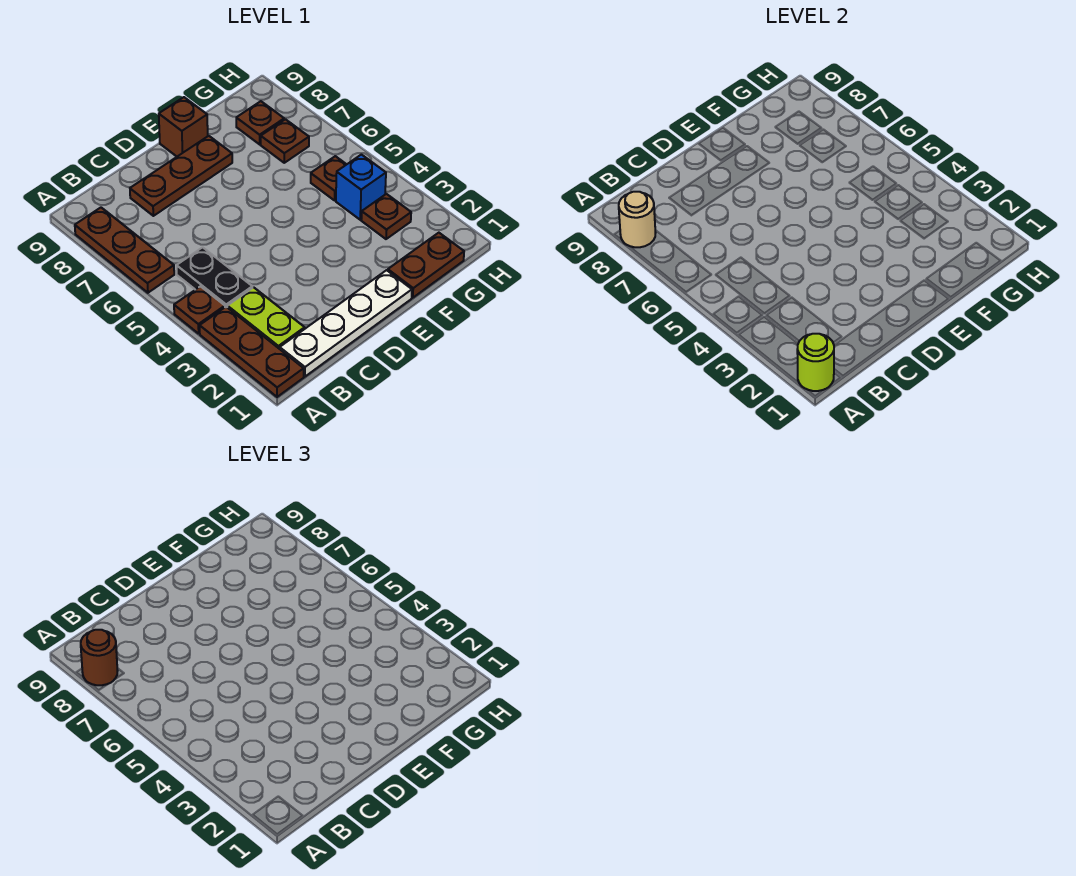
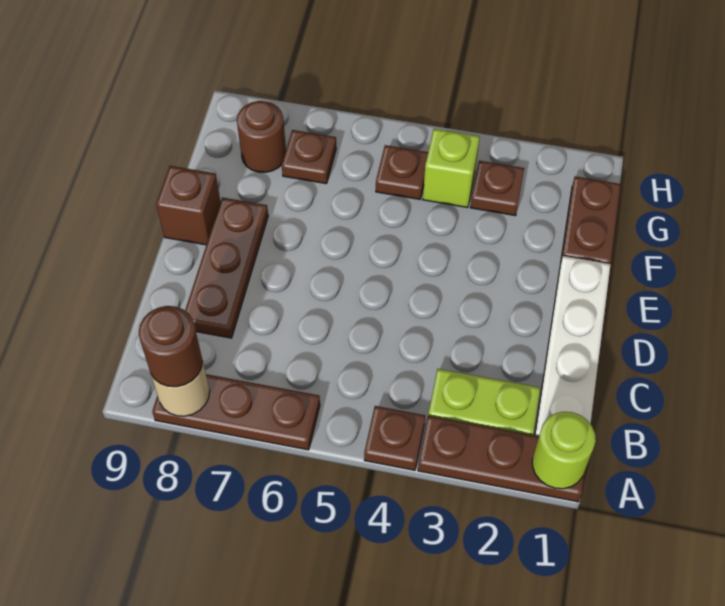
black 1x2 plate [177,247,252,307] -> none
blue 1x1 brick [336,155,386,220] -> lime 1x1 brick [423,129,480,208]
brown 1x1 plate [236,101,284,144] -> brown 1x1 round brick [237,101,286,172]

